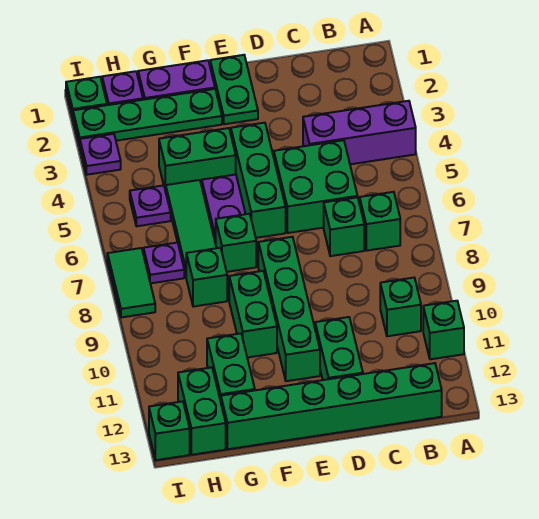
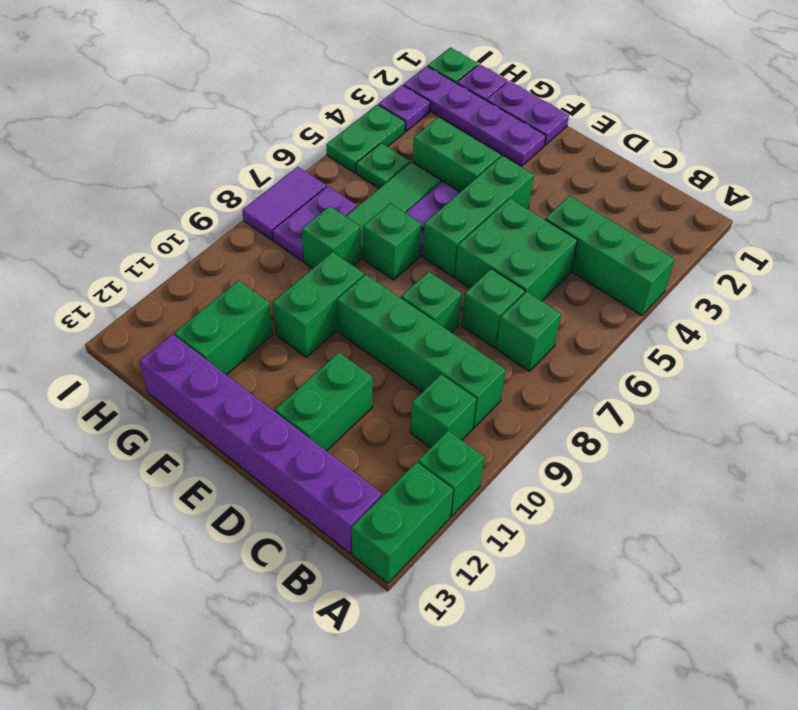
purple 1x3 brick [303,101,416,164] -> green 1x3 brick [545,196,674,315]
green 1x6 brick [221,363,442,449] -> purple 1x6 brick [140,334,382,554]
green 1x2 plate [210,55,258,124] -> green 1x2 plate moved to [326,104,405,173]
green 1x4 brick [258,237,320,381] -> green 1x4 brick turned to [337,274,506,428]
green 1x4 plate [73,89,222,146] -> purple 1x4 plate [404,66,546,166]
purple 1x1 plate [130,185,171,226] -> green 1x1 plate [356,143,410,188]
purple 1x1 plate [144,243,184,283] -> purple 1x2 plate [272,186,357,261]
green 1x2 brick [178,367,226,455] -> green 1x2 brick moved to [352,462,453,584]
green 1x2 tile [107,248,155,317] -> purple 1x2 tile [242,167,326,240]
green 1x1 brick [149,401,190,460] -> green 1x1 brick moved to [401,271,462,333]

